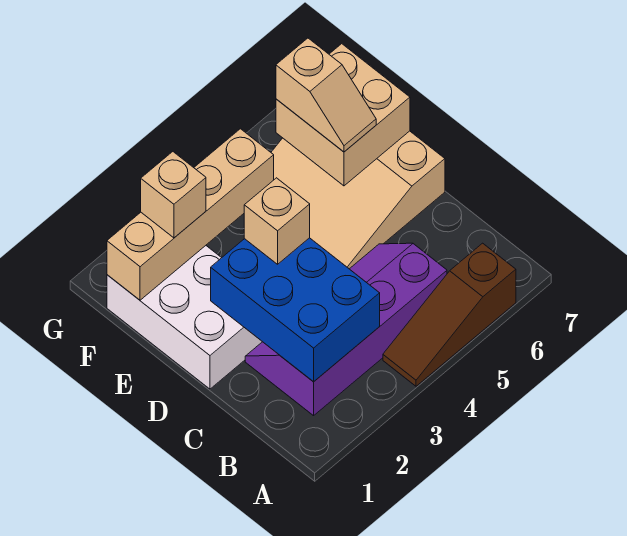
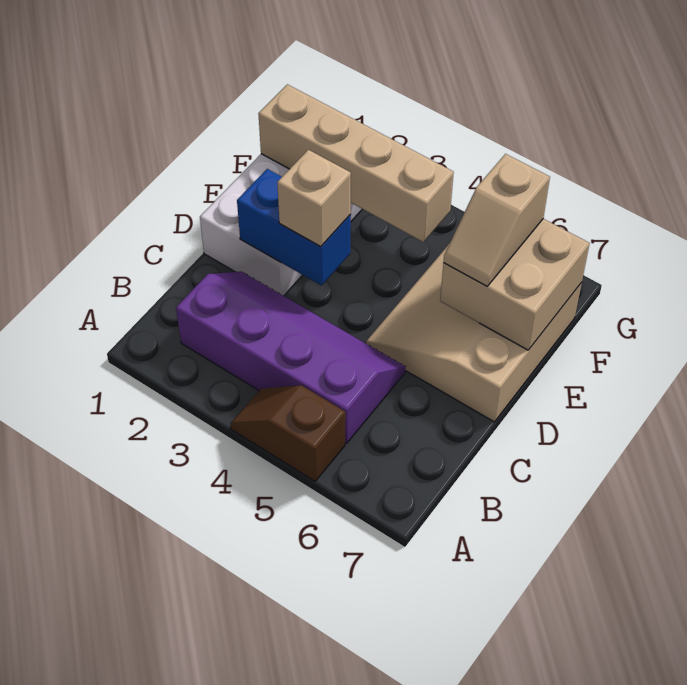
brown 1x3 slope [383,243,516,386] -> brown 1x2 slope [230,385,345,481]
blue 2x3 brick [211,238,380,382] -> blue 1x2 brick [237,169,351,285]
tan 1x1 brick [141,152,206,238] -> none

